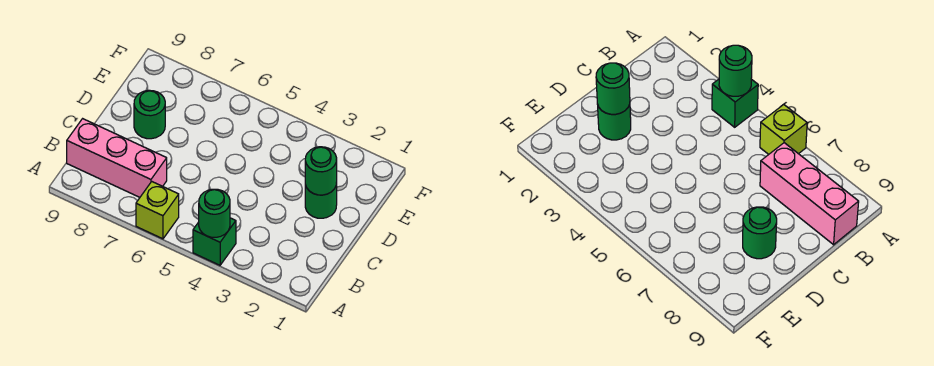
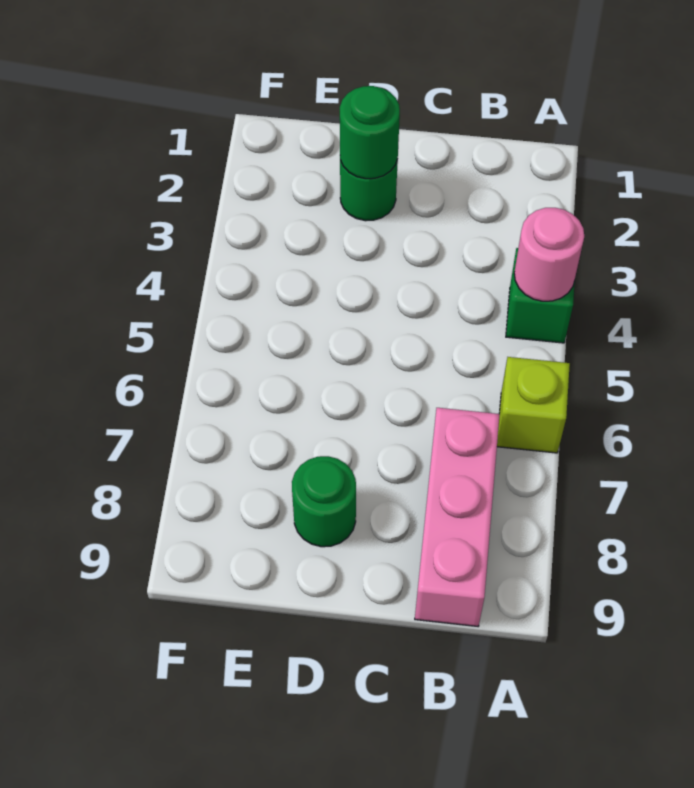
green 1x1 round brick [199,189,230,237] -> pink 1x1 round brick [514,208,584,301]

